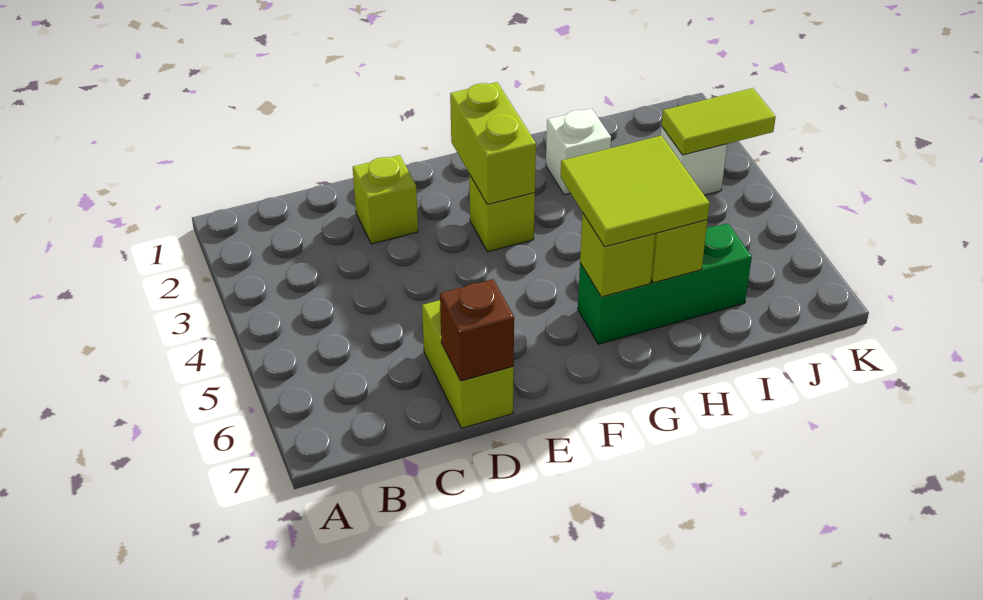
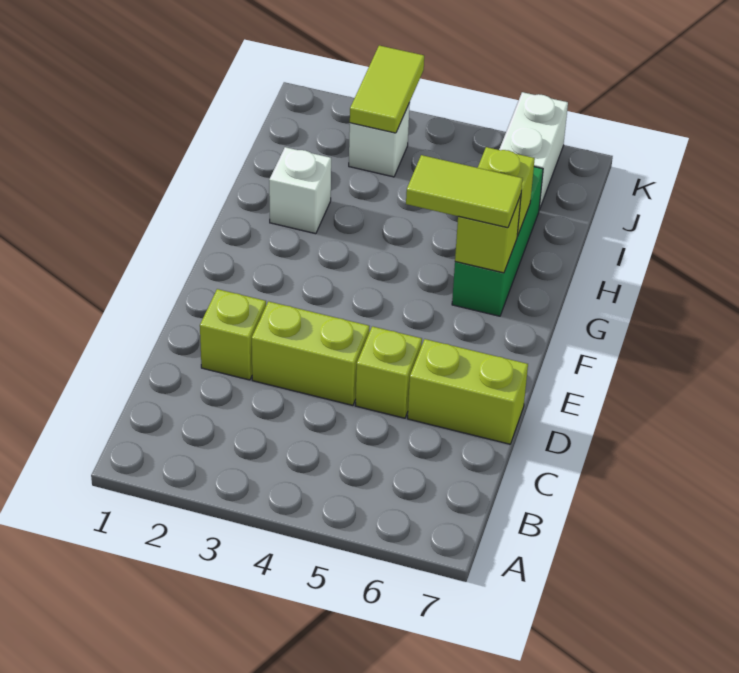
brown 1x1 brick [440,279,514,381] -> none
lime 1x2 brick [450,82,536,205] -> lime 1x2 brick moved to [252,301,370,405]
lime 1x1 brick [469,174,535,252] -> lime 1x1 brick moved to [356,326,422,418]
lime 2x2 tile [561,136,710,247] -> lime 1x2 tile [406,155,523,228]
none -> white 1x2 brick [499,92,568,210]

